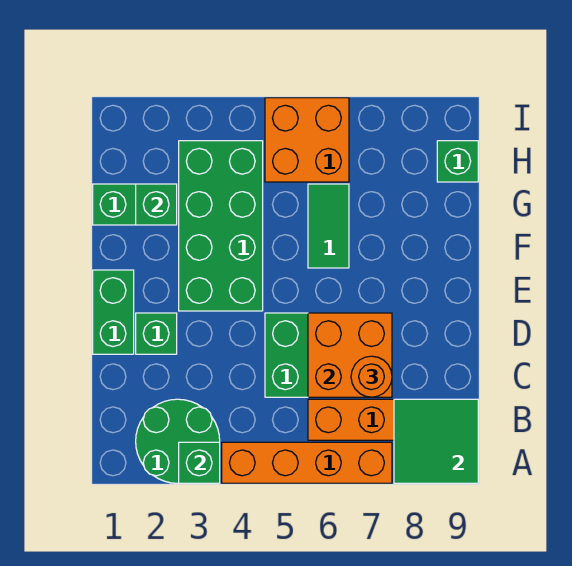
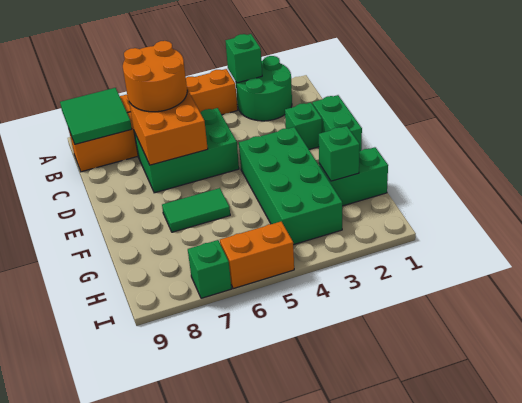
orange 1x1 round brick [351,356,392,397] -> orange 2x2 round brick [123,41,187,112]
green 1x2 tile [308,184,349,268] -> green 1x2 tile turned to [162,188,230,232]
orange 2x2 brick [265,98,349,182] -> orange 1x2 brick [220,222,294,289]
green 1x1 brick [437,141,478,182] -> green 1x1 brick moved to [188,240,231,298]

